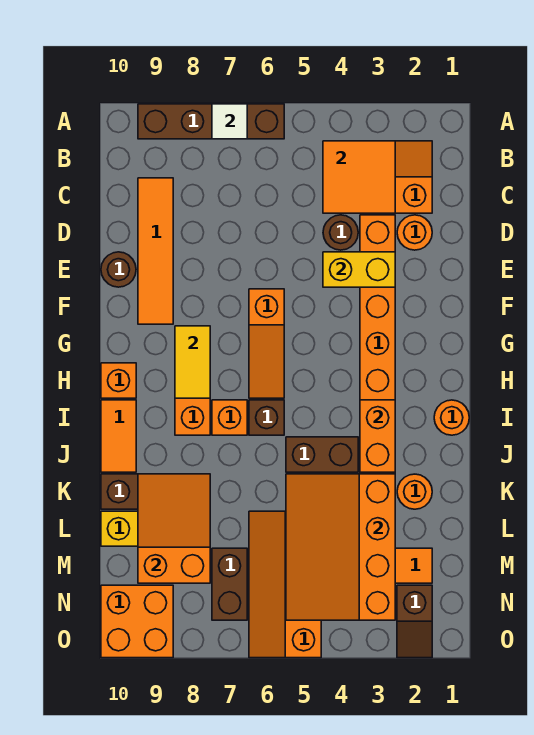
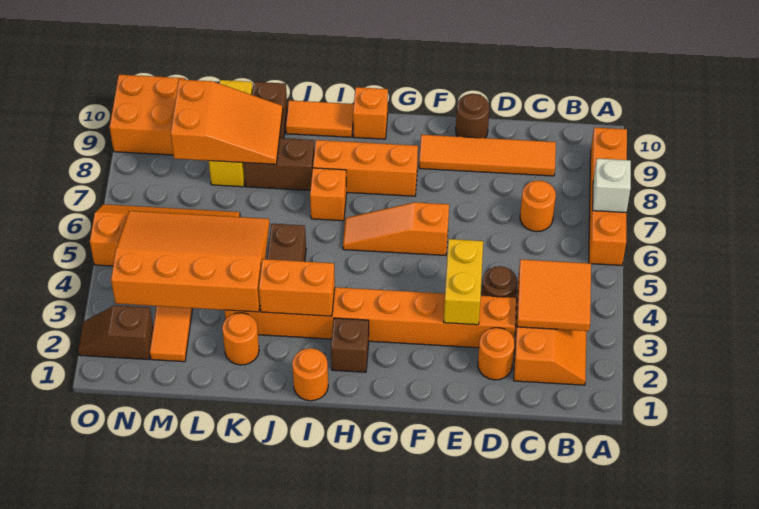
brown 1x4 brick [138,104,284,139] -> orange 1x4 brick [589,127,627,265]
white 1x1 tile [212,104,247,139] -> white 1x1 brick [593,159,631,213]
none -> orange 1x1 round brick [520,181,556,232]
yellow 1x2 tile [175,326,210,398] -> none
brown 1x1 brick [249,400,284,435] -> brown 1x1 brick moved to [331,318,369,372]
brown 1x2 brick [212,548,247,620] -> brown 1x2 brick moved to [243,138,315,190]

